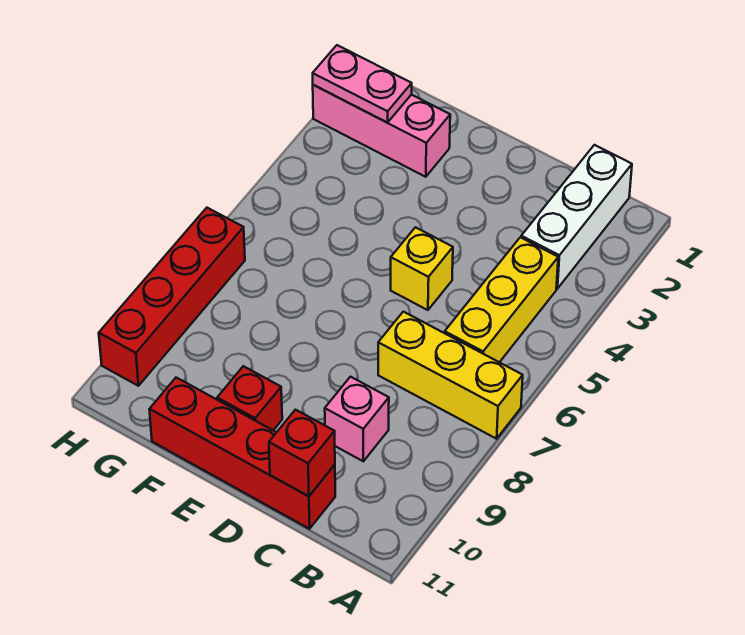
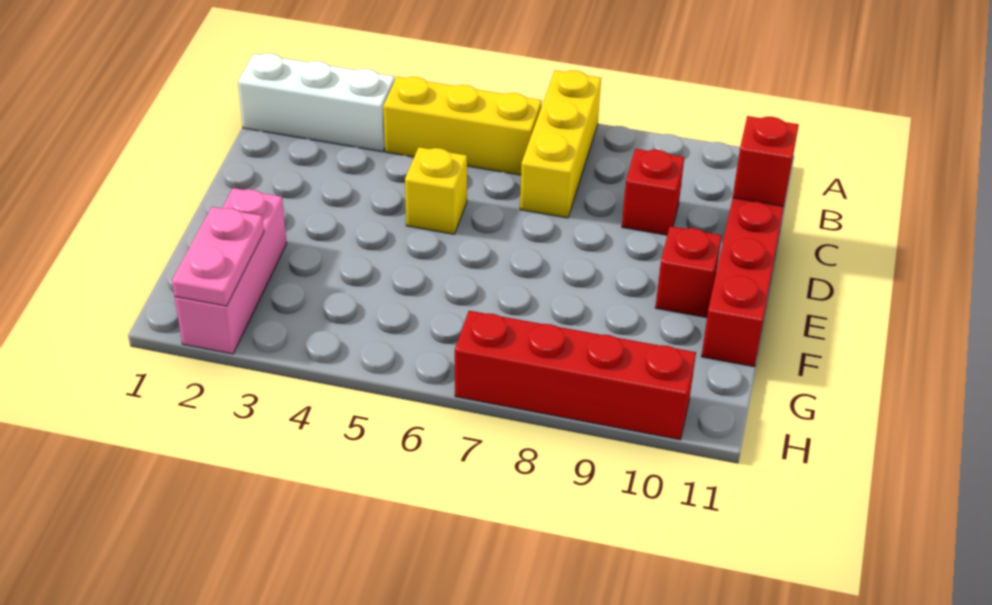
pink 1x1 brick [325,377,389,461] -> red 1x1 brick [622,149,684,235]

